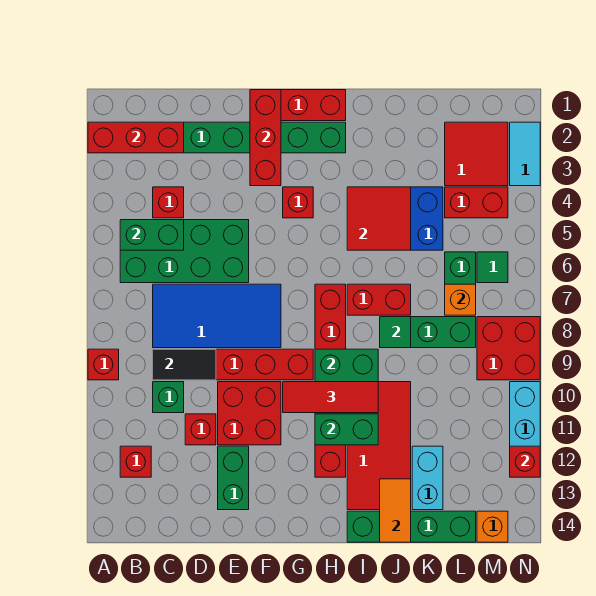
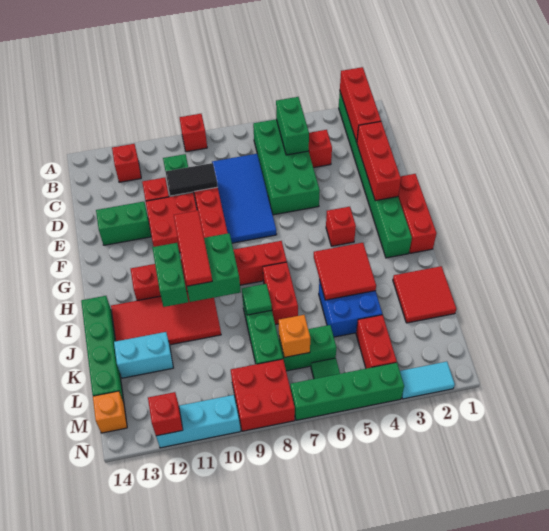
black 1x2 tile [153,349,216,380] -> black 1x2 tile turned to [166,163,218,196]
red 1x3 brick [250,90,281,186] -> red 1x3 brick turned to [357,122,401,201]
orange 1x2 tile [380,479,411,542] -> none
red 2x2 tile [445,122,508,186] -> red 2x2 tile moved to [393,266,456,323]
none -> green 1x4 brick [290,363,404,420]

